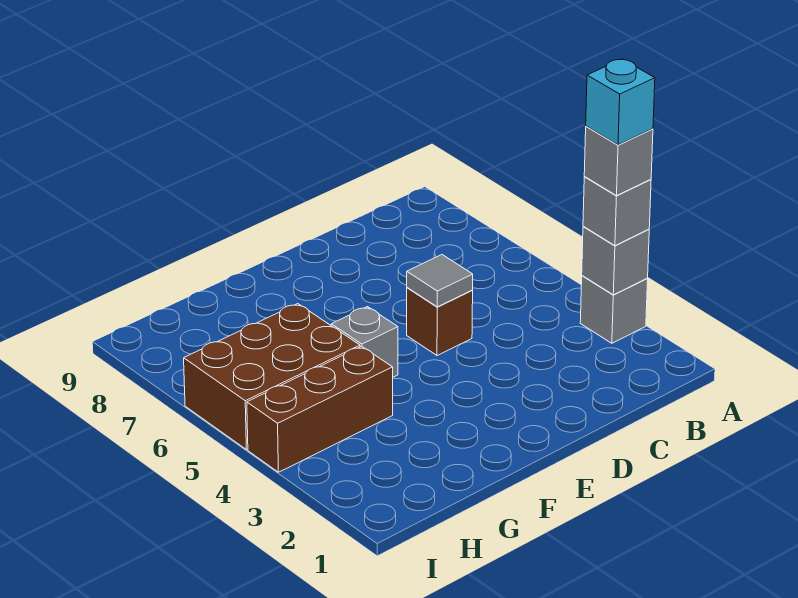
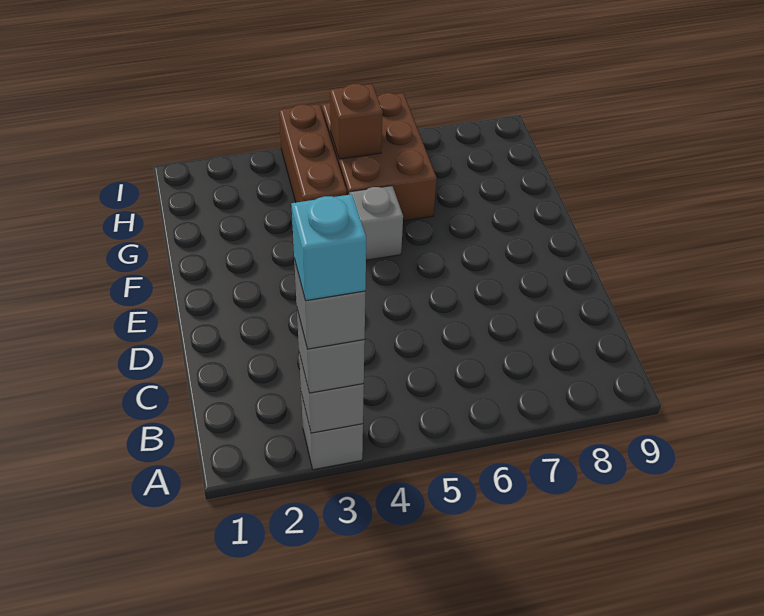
brown 1x1 brick [407,288,473,356] -> brown 1x1 brick moved to [330,84,383,159]
grey 1x1 tile [407,255,473,307] -> none

